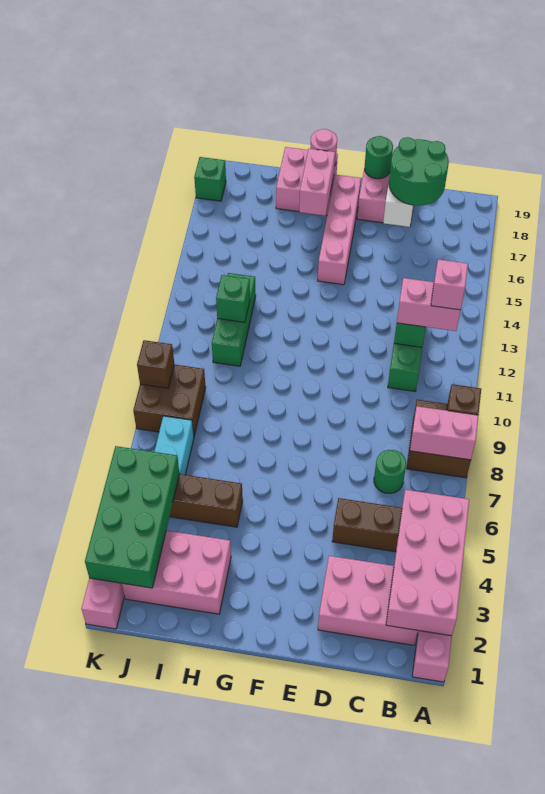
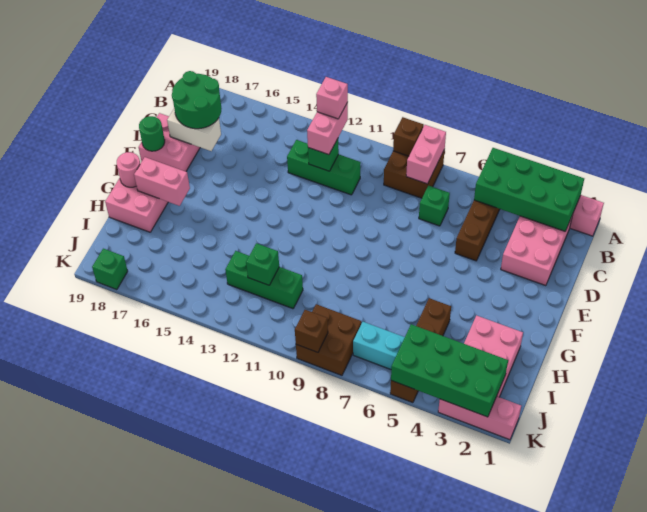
pink 2x4 brick [386,490,469,636] -> green 2x4 brick [474,148,584,231]
green 1x1 round brick [374,450,406,493] -> green 1x1 brick [419,186,450,226]
pink 1x4 brick [318,175,361,285] -> none

